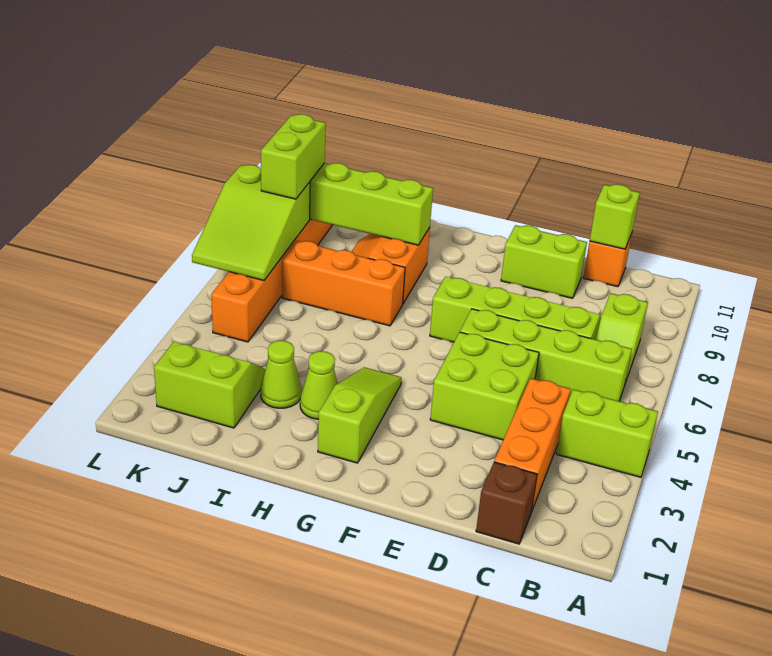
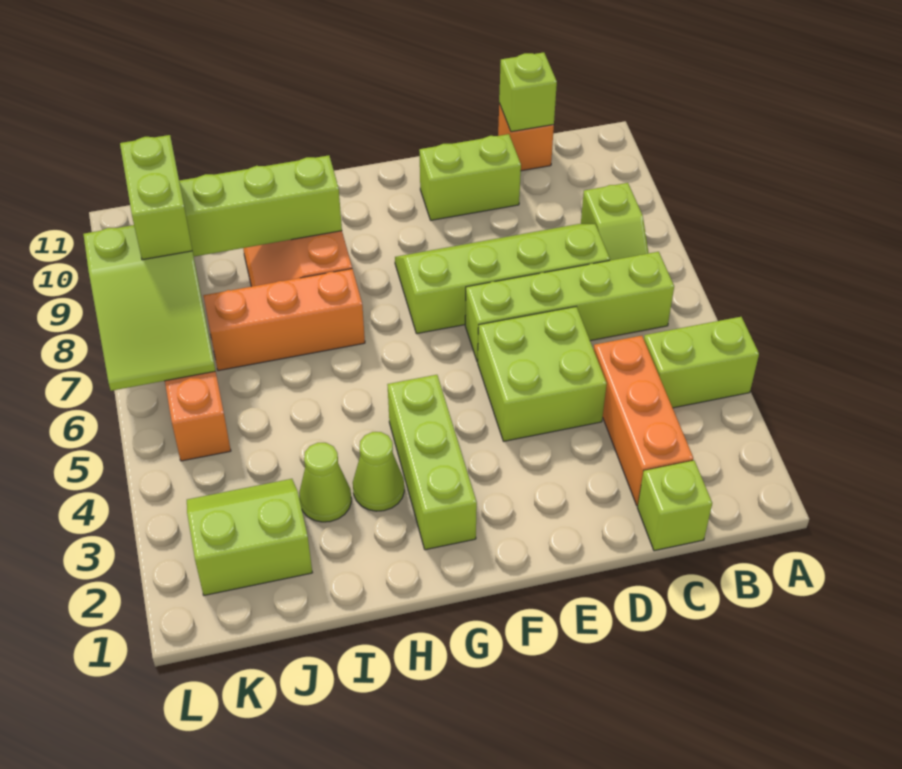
brown 1x1 brick [476,462,537,544] -> lime 1x1 brick [637,460,712,551]
lime 1x3 slope [318,367,401,463] -> lime 1x3 brick [387,375,477,550]

